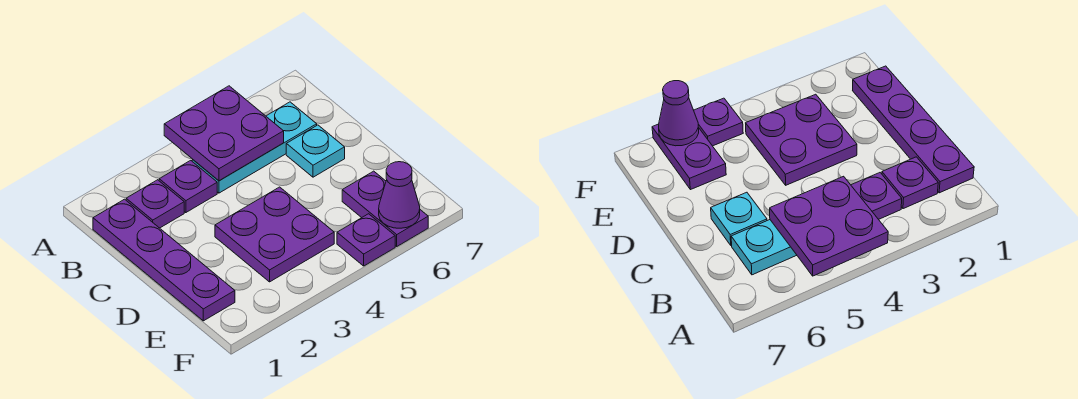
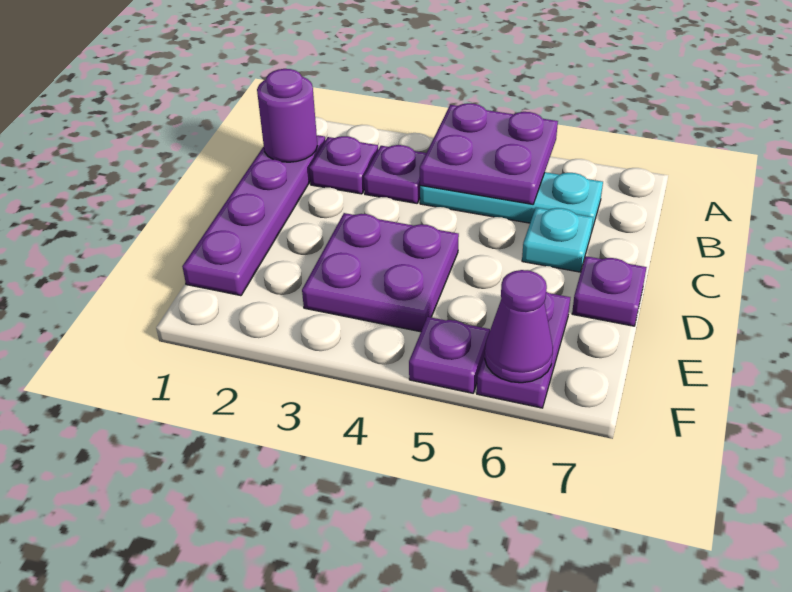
none -> purple 1x1 round brick [257,69,317,162]
none -> purple 1x1 plate [572,256,647,326]

